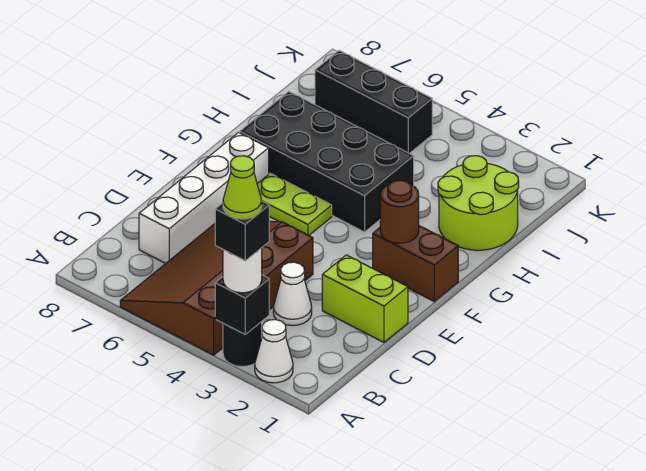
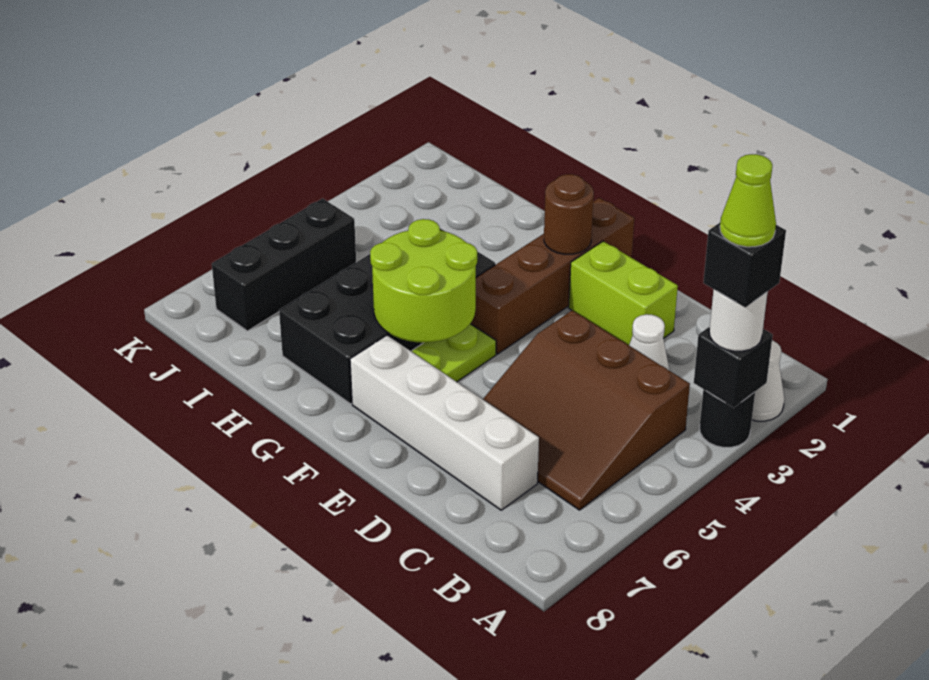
brown 3x4 slope [120,221,313,355] -> brown 3x3 slope [483,311,690,510]
lime 1x2 brick [322,255,408,342] -> lime 1x2 brick turned to [569,241,678,345]
brown 1x2 brick [373,226,458,301] -> brown 1x4 brick [470,198,634,354]
lime 2x2 round brick [438,156,519,250] -> lime 2x2 round brick moved to [370,219,477,343]

